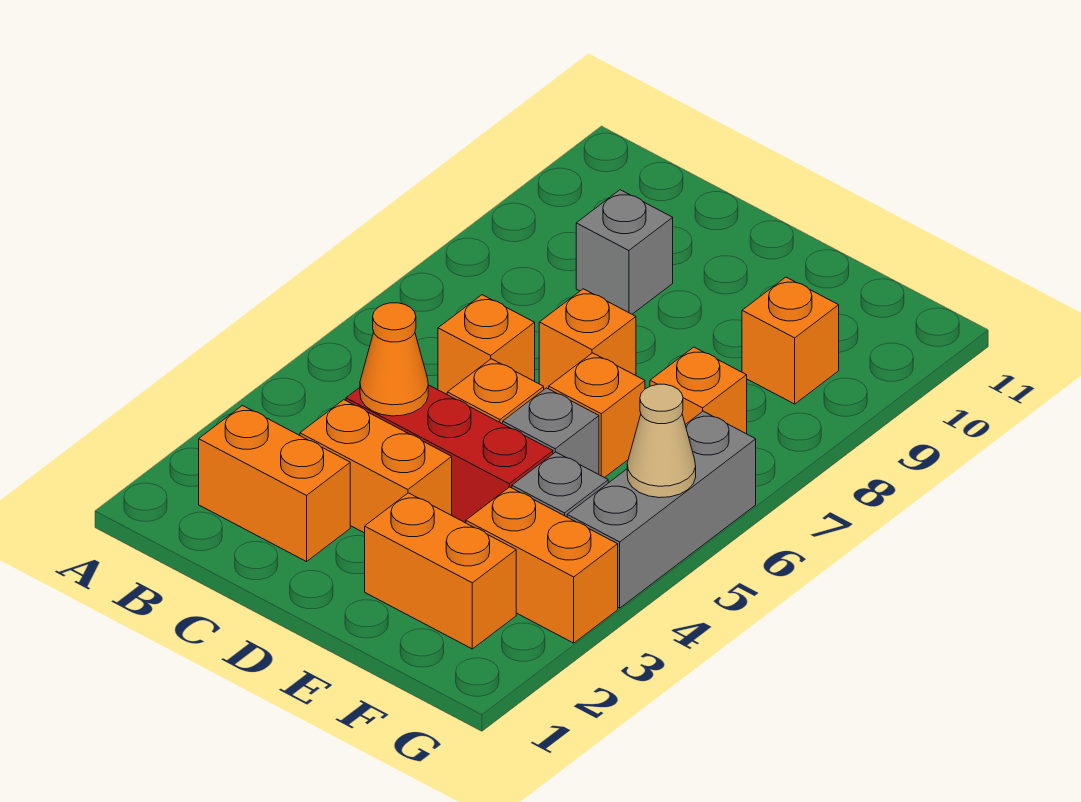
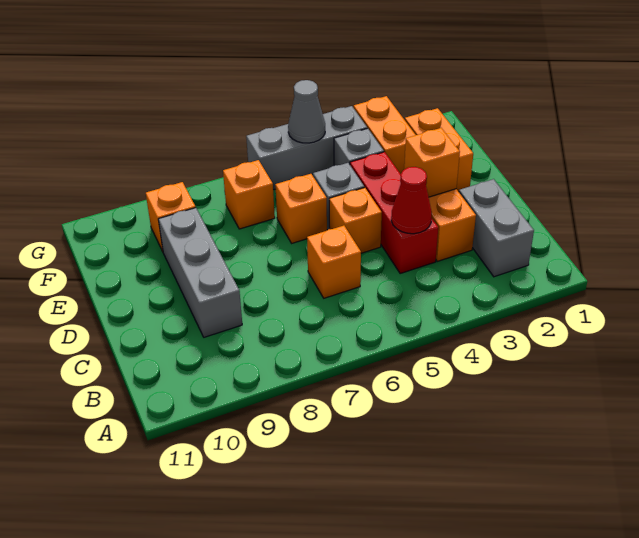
orange 1x2 brick [199,406,350,562] -> grey 1x2 brick [459,179,534,277]
orange 1x1 cone [360,303,428,416] -> red 1x1 cone [391,167,432,234]
grey 1x1 brick [576,190,673,314] -> grey 1x3 brick [158,208,242,337]
orange 1x1 brick [539,289,636,389] -> orange 1x1 brick moved to [404,128,460,197]
tan 1x1 cone [627,384,696,498] -> grey 1x1 cone [288,80,325,143]

